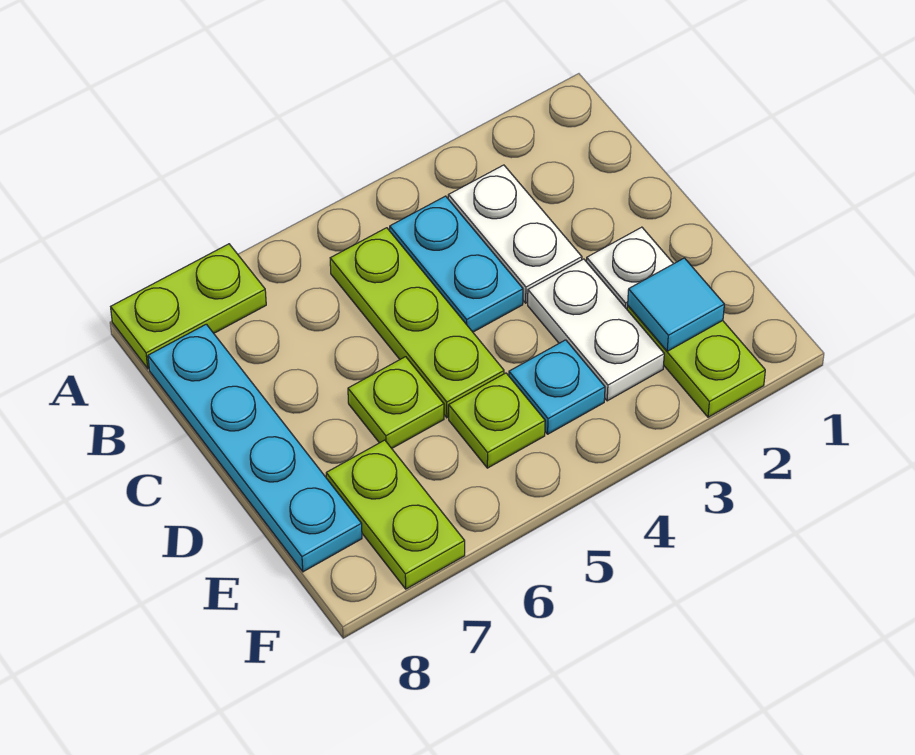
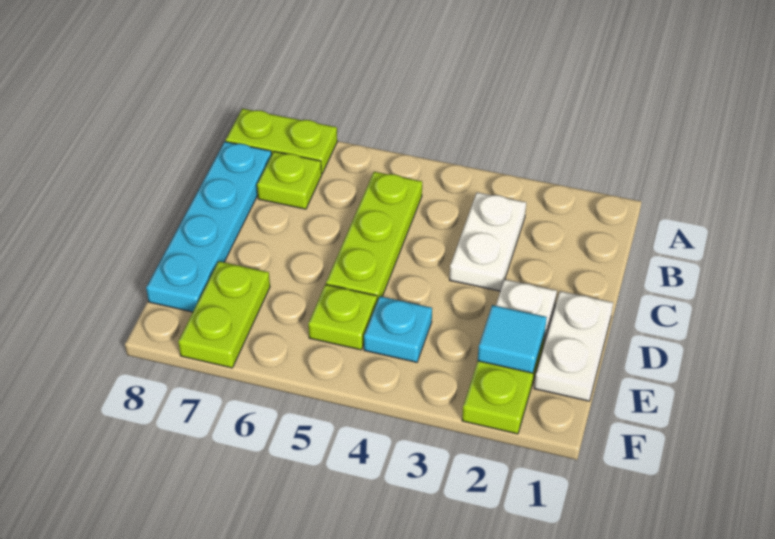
cyan 1x2 plate [390,196,523,332] -> none
white 1x2 plate [528,259,664,401] -> white 1x2 plate moved to [534,291,613,401]
lime 1x1 plate [348,357,444,448] -> lime 1x1 plate moved to [257,152,322,209]

